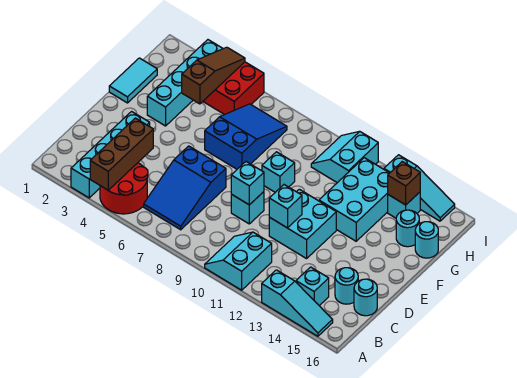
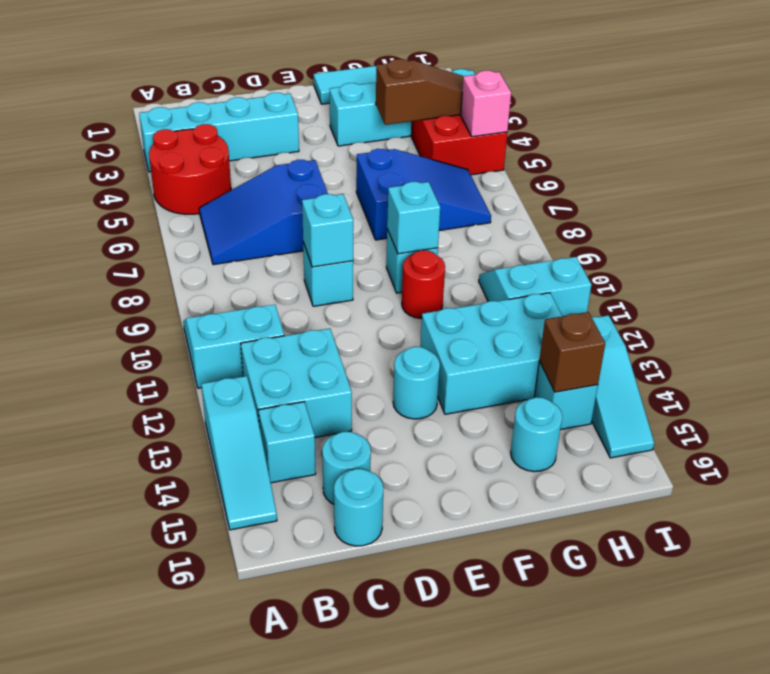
brown 1x3 brick [90,118,153,190] -> none
cyan 2x2 brick [269,189,336,259] -> cyan 2x2 brick moved to [241,329,352,437]
cyan 1x1 brick [269,185,302,228] -> cyan 1x1 brick moved to [387,182,440,254]
none -> red 1x1 round brick [402,250,445,319]
cyan 1x1 round brick [415,222,438,258] -> cyan 1x1 round brick moved to [393,347,440,419]
none -> pink 1x1 brick [461,71,511,137]

